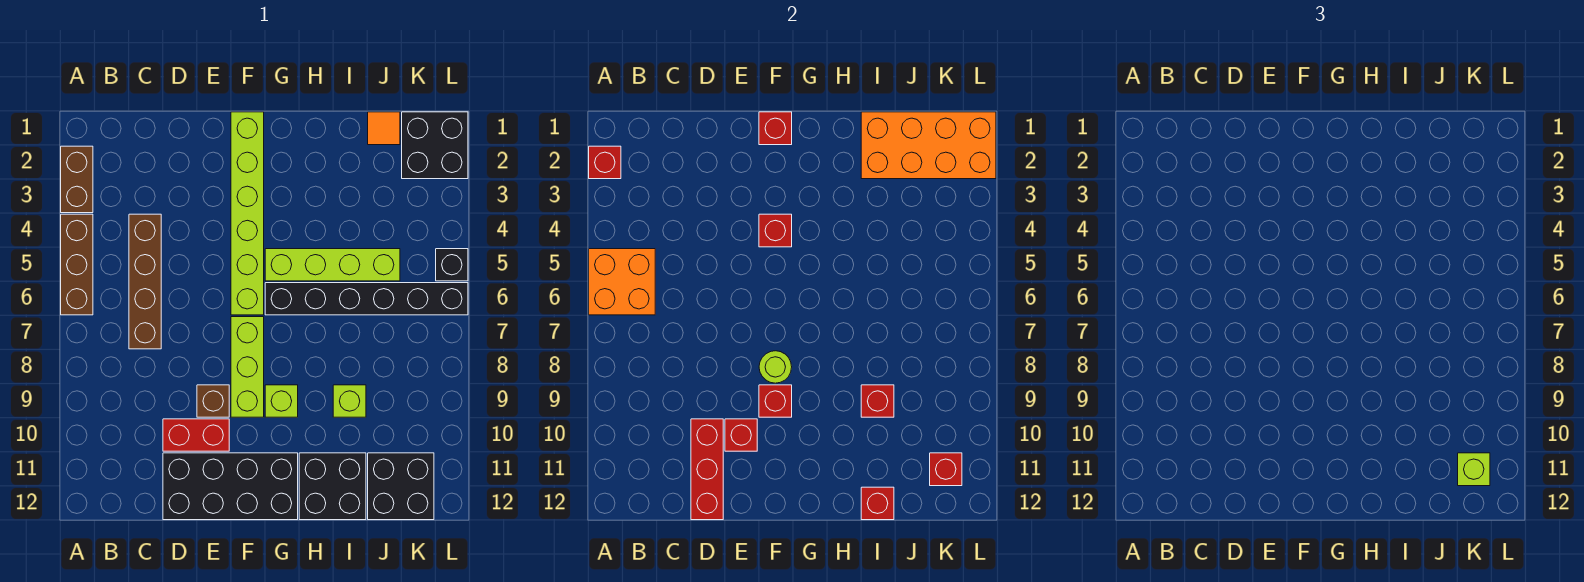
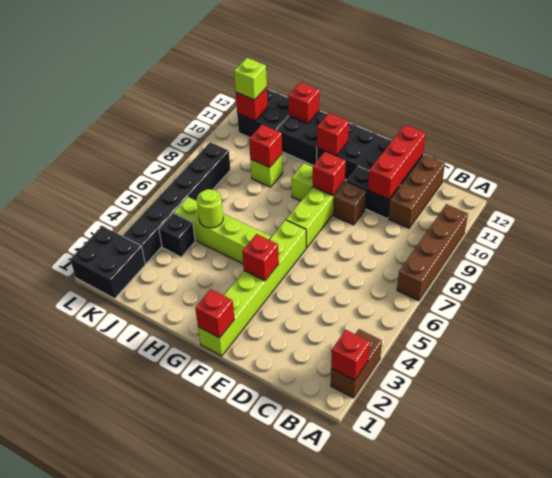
brown 1x3 brick [61,214,93,315] -> brown 1x3 brick moved to [388,154,445,228]
orange 2x2 brick [589,249,655,315] -> none
brown 1x4 brick [129,214,161,349] -> brown 1x4 brick moved to [397,204,468,301]
red 1x2 brick [163,419,229,451] -> black 1x2 brick [346,166,400,218]
red 1x1 brick [725,419,757,451] -> red 1x1 brick moved to [317,113,349,156]
lime 1x1 round brick [759,351,792,383] -> lime 1x1 round brick moved to [197,189,223,228]
black 1x6 brick [265,283,468,315] -> black 1x6 brick turned to [123,142,230,264]
orange 2x4 brick [861,112,996,179] -> none
orange 1x1 tile [368,112,400,145] -> none
black 1x1 brick [436,249,468,281] -> black 1x1 brick moved to [159,213,195,257]

